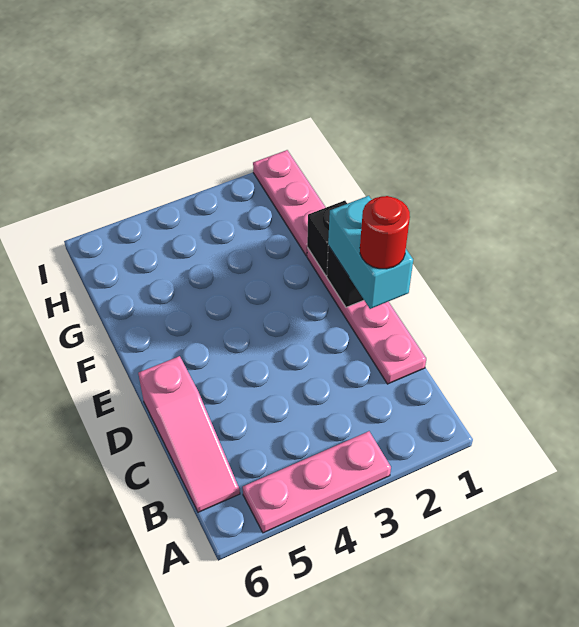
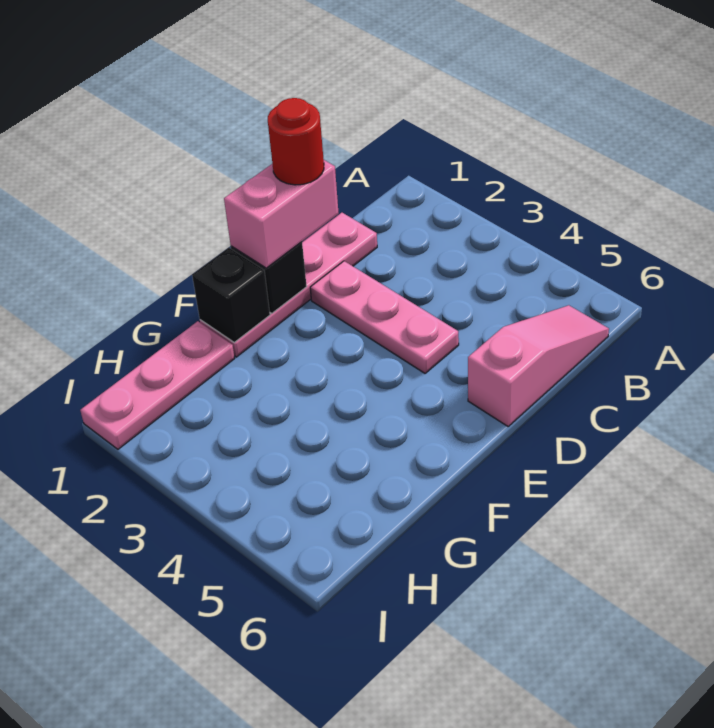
pink 1x3 plate [243,431,391,533] -> pink 1x3 plate moved to [310,261,459,373]
cyan 1x2 brick [328,196,413,309] -> pink 1x2 brick [224,160,339,268]

